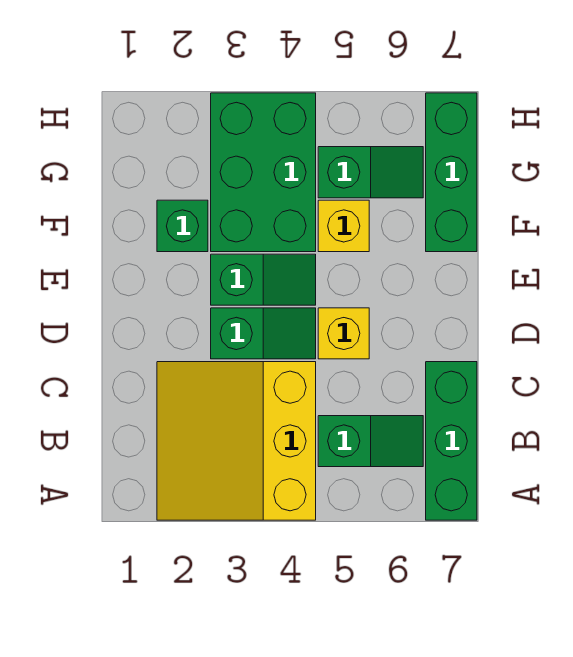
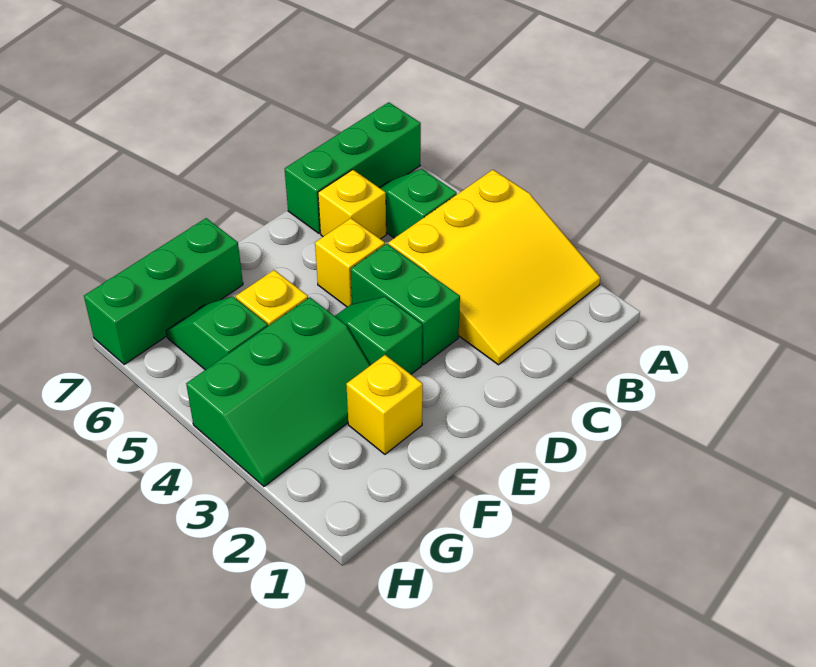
none -> yellow 1x1 brick [318,170,386,239]
green 1x2 slope [211,308,316,359] -> green 1x2 brick [351,244,460,365]
green 1x1 brick [157,200,208,252] -> yellow 1x1 brick [346,355,423,454]
green 2x3 brick [211,93,316,252] -> green 2x3 slope [186,297,370,486]

